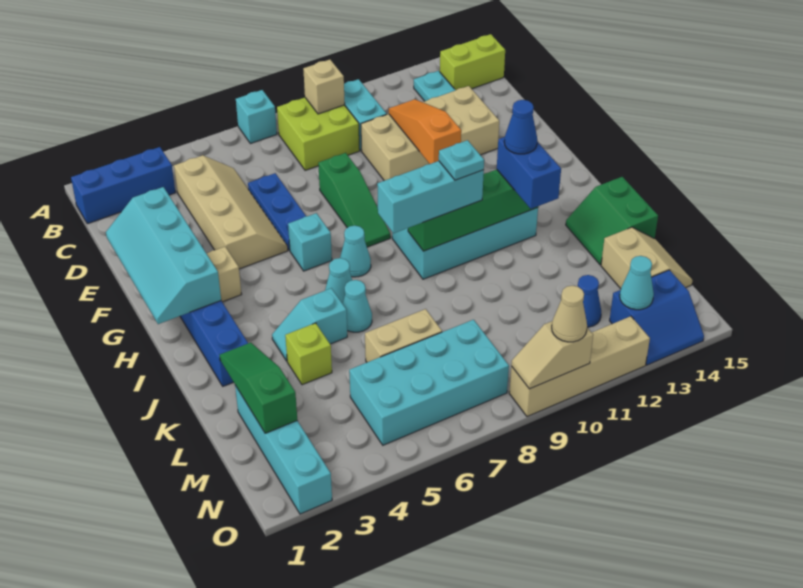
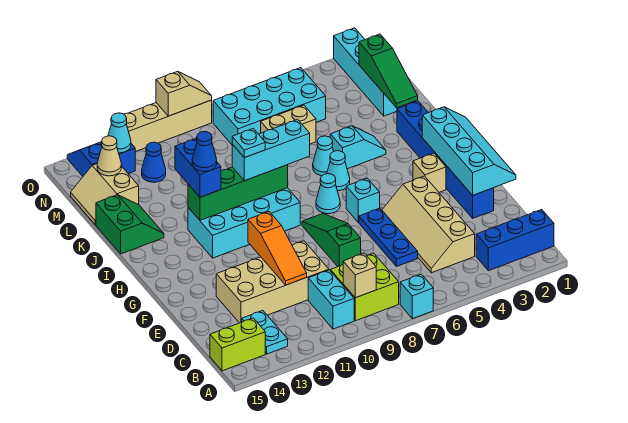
lime 1x1 brick [285,323,332,385] -> none
tan 1x1 cone [552,286,587,342] -> tan 1x1 cone moved to [97,136,121,176]

